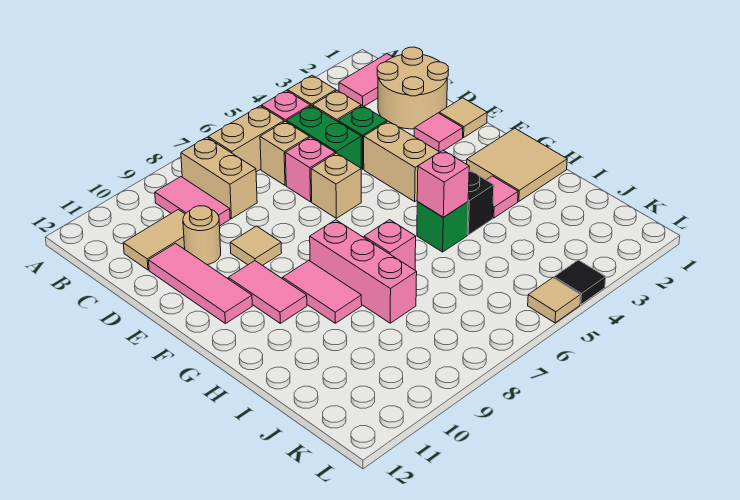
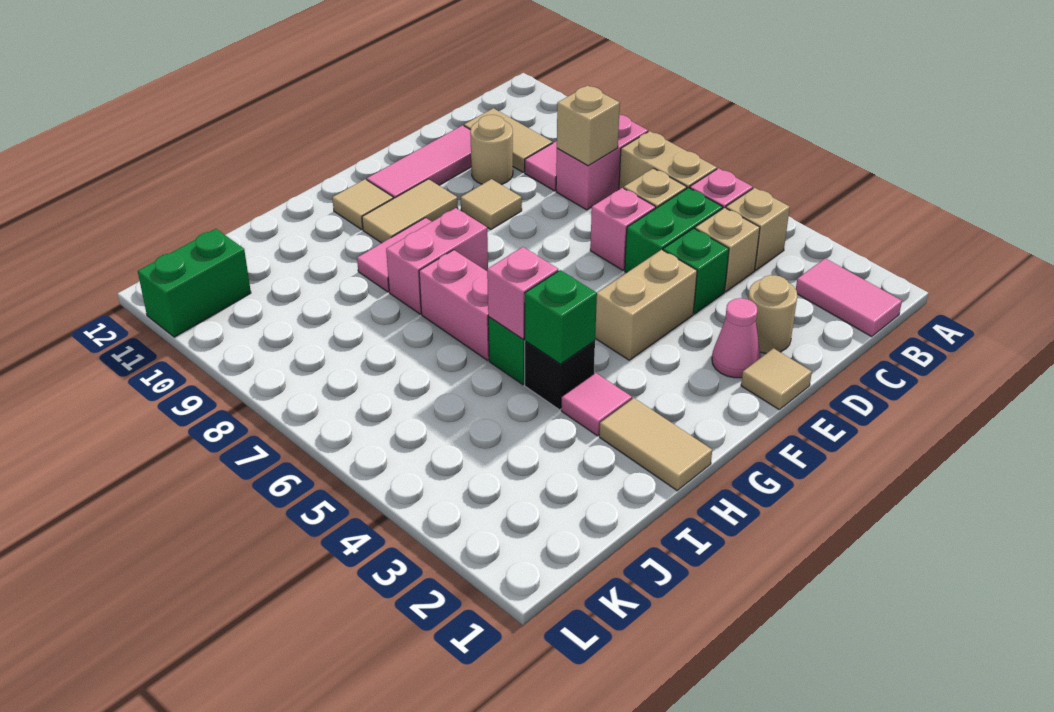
tan 1x2 brick [181,137,257,219] -> pink 1x2 brick [556,115,648,210]
tan 2x2 round brick [377,47,449,129] -> tan 1x1 round brick [748,275,798,353]
pink 1x1 tile [414,113,463,152] -> pink 1x1 cone [712,298,761,378]
tan 1x1 brick [311,153,361,218] -> tan 1x1 brick moved to [557,85,620,166]
pink 1x2 tile [228,261,307,323] -> tan 1x2 tile [362,179,458,243]
tan 2x2 tile [467,128,567,201] -> tan 1x2 tile [599,398,712,490]
pink 1x3 brick [310,220,417,323] -> pink 1x2 brick [386,208,488,314]
none -> green 1x1 brick [525,270,597,364]
pink 1x1 brick [364,220,416,270] -> pink 1x2 brick [419,250,489,360]
none -> green 1x2 brick [138,229,251,337]
black 1x1 tile [554,260,606,305] -> none
tan 1x1 tile [528,278,580,323] -> tan 1x1 tile moved to [332,179,393,229]

